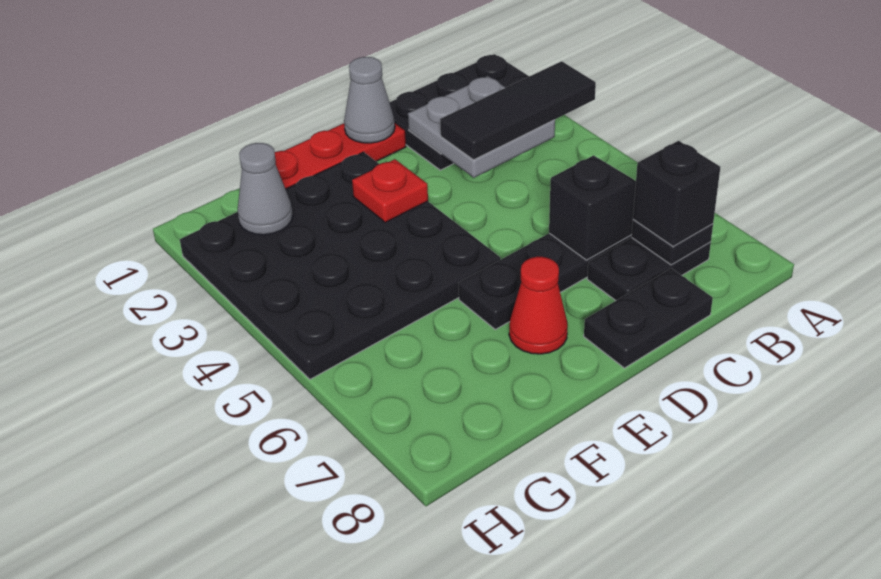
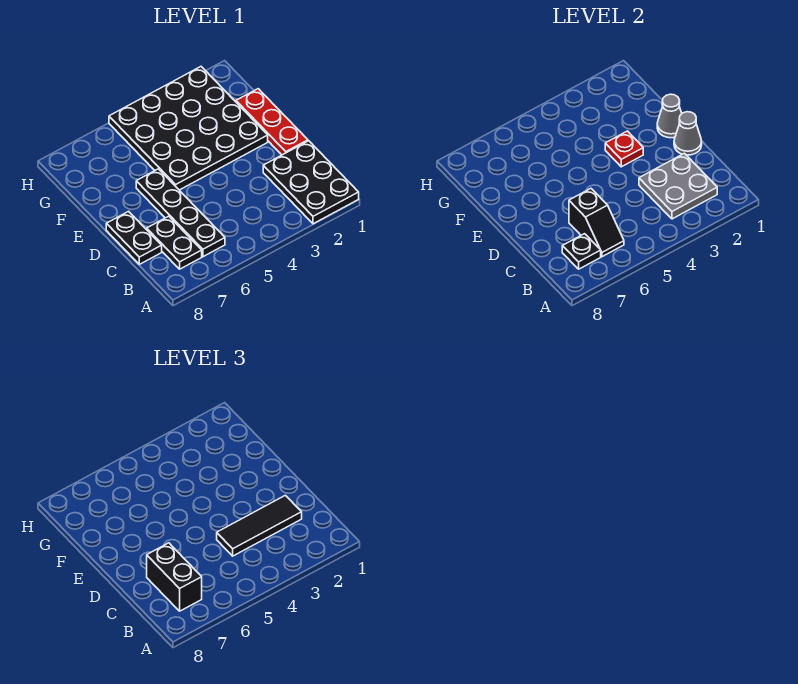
black 1x3 tile [440,61,596,160] -> black 1x3 tile turned to [217,495,302,556]
black 1x1 brick [633,141,720,246] -> black 1x2 brick [147,543,202,611]
red 1x1 cone [509,257,568,354] -> none
grey 1x1 cone [238,143,293,235] -> grey 1x1 cone moved to [657,94,682,138]

